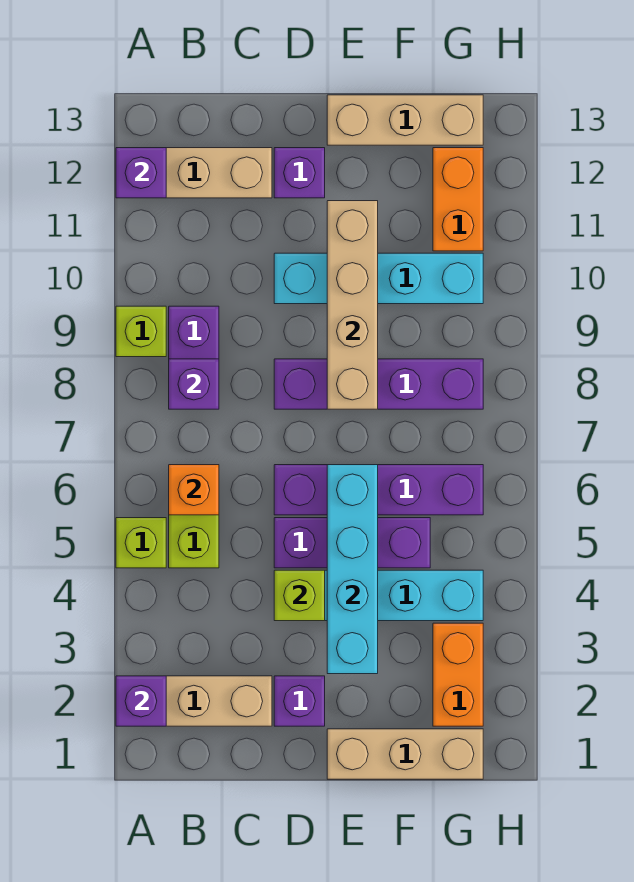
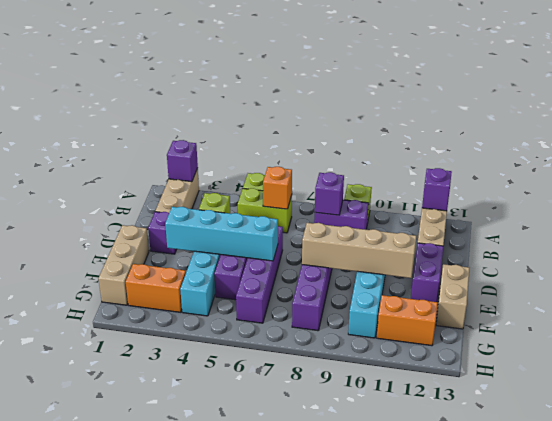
purple 1x1 brick [274,148,325,198] -> purple 1x2 brick [411,243,443,302]
tan 1x3 brick [327,95,483,145] -> tan 1x2 brick [436,264,469,329]

